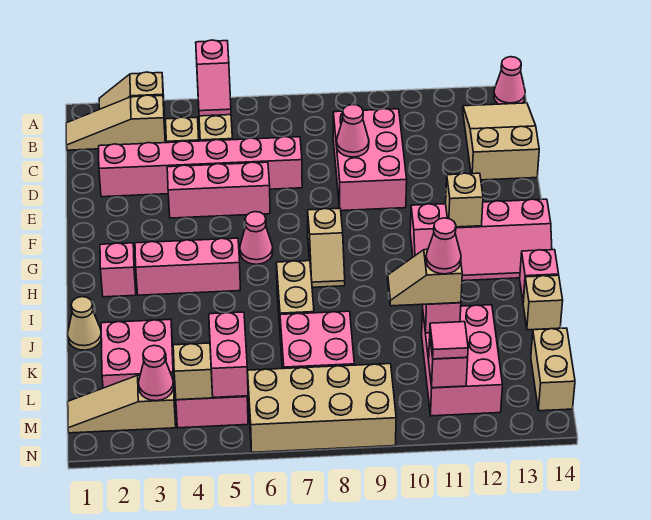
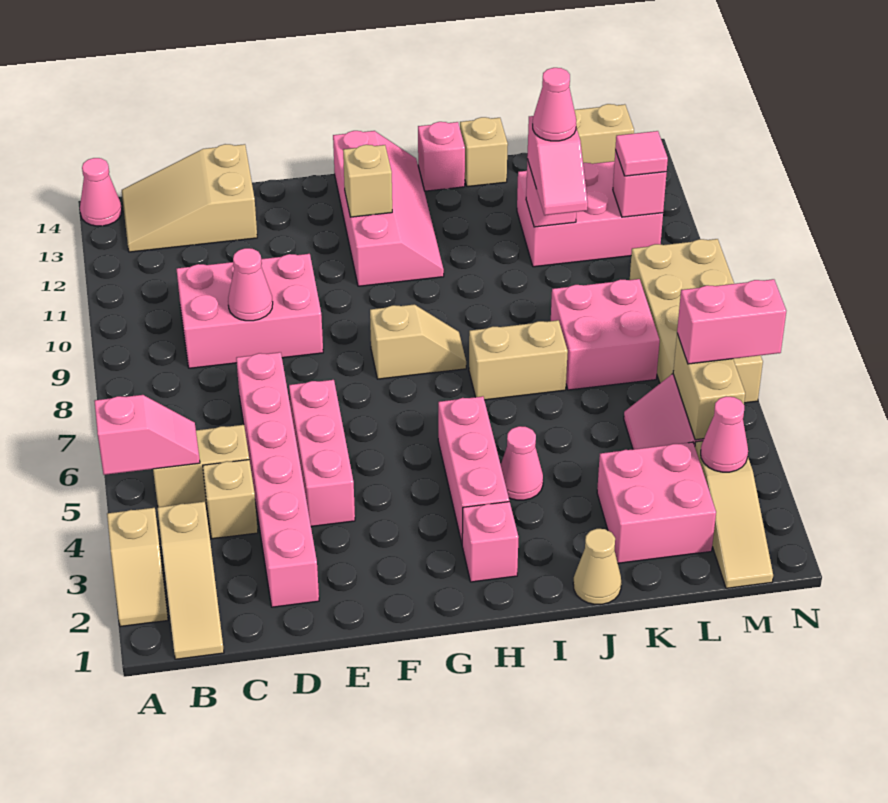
pink 1x1 cone [240,212,273,264] -> pink 1x1 cone moved to [501,426,543,500]
tan 1x2 slope [388,249,462,306] -> pink 1x2 slope [527,116,588,215]

